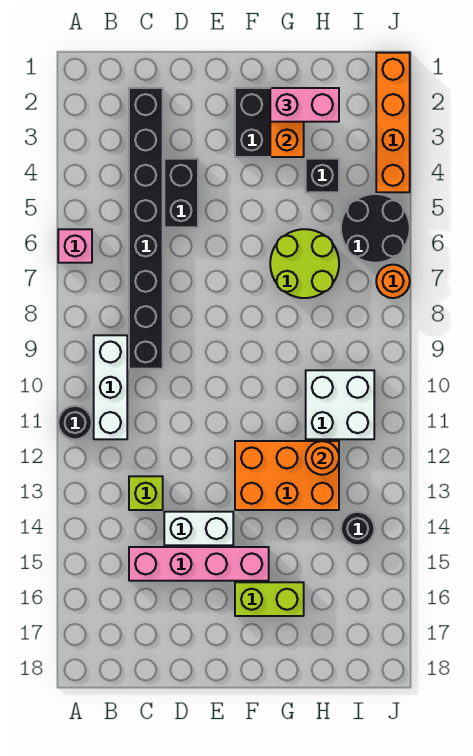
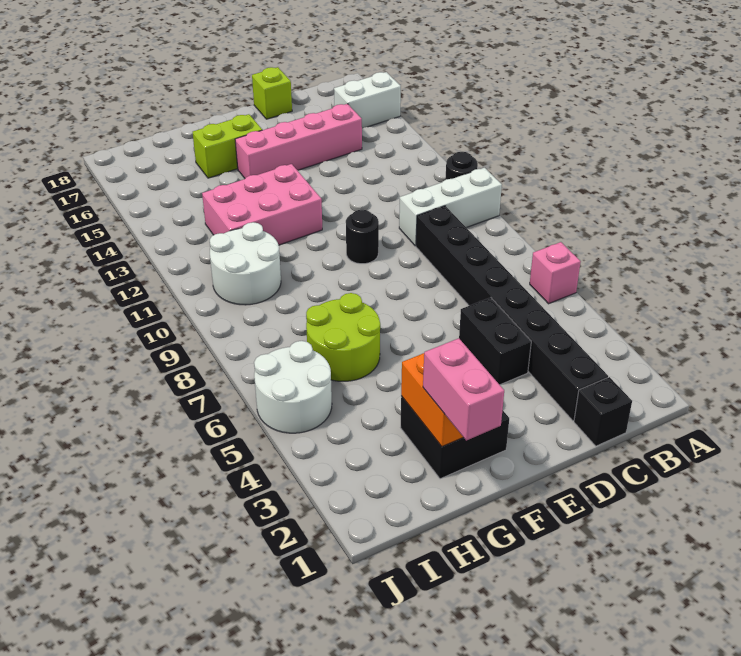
white 1x3 brick [94,335,127,439] -> white 1x3 brick turned to [399,168,502,246]
lime 1x1 brick [129,476,163,510] -> lime 1x1 brick moved to [252,67,292,119]
white 1x2 brick [164,512,233,545] -> white 1x2 brick moved to [334,72,401,129]
orange 2x3 brick [235,441,339,510] -> pink 2x3 brick [202,164,322,245]
pink 1x2 brick [270,88,339,122] -> pink 1x2 brick turned to [423,338,504,440]
black 1x1 brick [306,159,339,192] -> black 1x1 brick moved to [574,377,632,446]
white 2x2 brick [306,370,374,439] -> white 2x2 round brick [210,222,281,305]
orange 1x1 round brick [306,441,339,475] -> none
black 2x2 round brick [341,194,410,263] -> white 2x2 round brick [254,341,332,433]
black 1x1 round brick [341,512,374,545] -> black 1x1 round brick moved to [346,210,379,264]
orange 1x4 brick [376,53,410,192] -> none
orange 1x1 round brick [376,265,410,298] -> none

